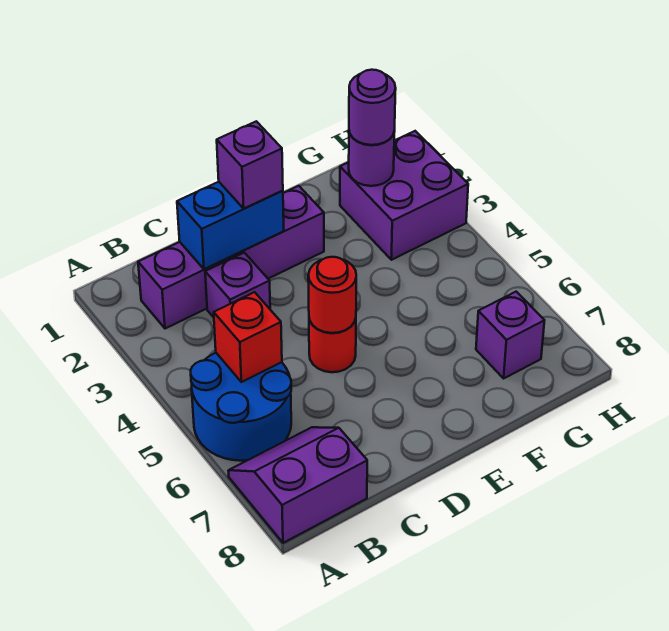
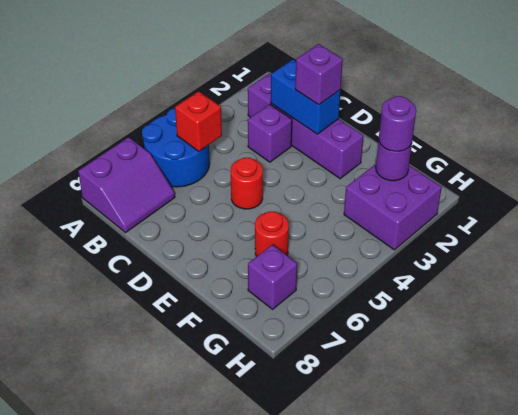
purple 2x2 slope [228,427,367,543] -> purple 2x2 slope turned to [78,137,175,232]
red 1x1 round brick [308,257,356,333] -> red 1x1 round brick moved to [255,212,289,257]

